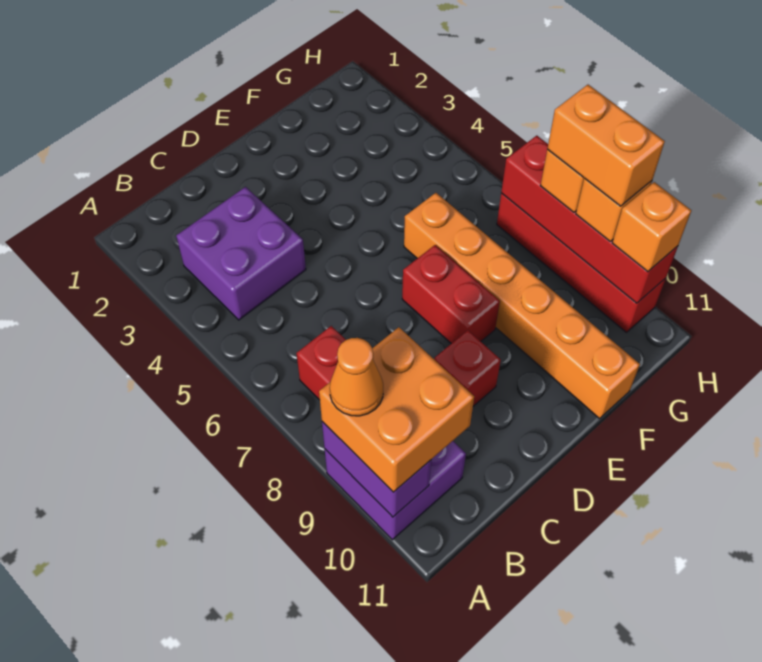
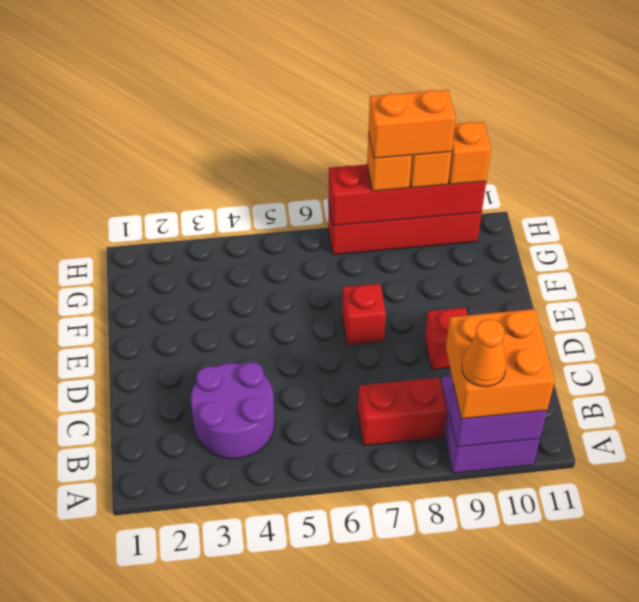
purple 2x2 brick [176,187,306,320] -> purple 2x2 round brick [191,362,275,459]
red 1x2 brick [402,245,500,344] -> red 1x1 brick [342,284,386,345]
orange 1x6 brick [404,193,640,419] -> none

